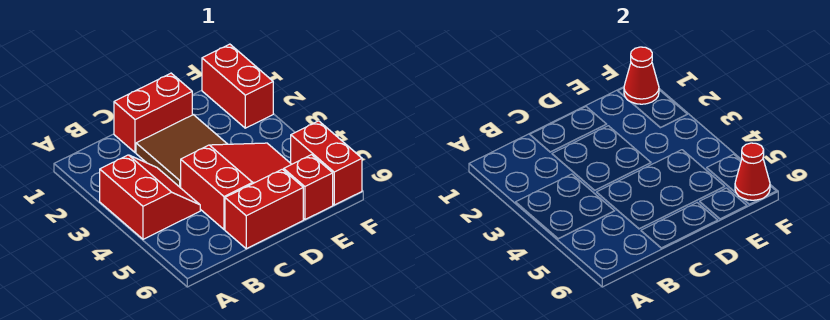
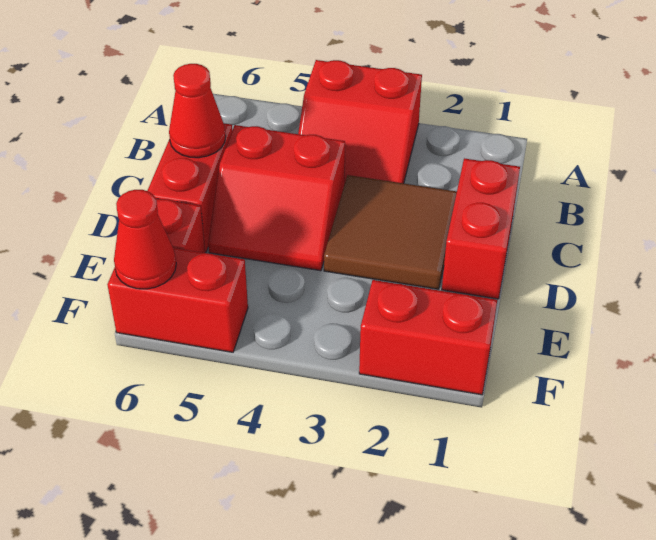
red 2x3 slope [181,143,292,229] -> red 2x2 slope [208,125,345,271]
red 1x1 cone [624,47,659,104] -> red 1x1 cone moved to [169,64,226,158]

